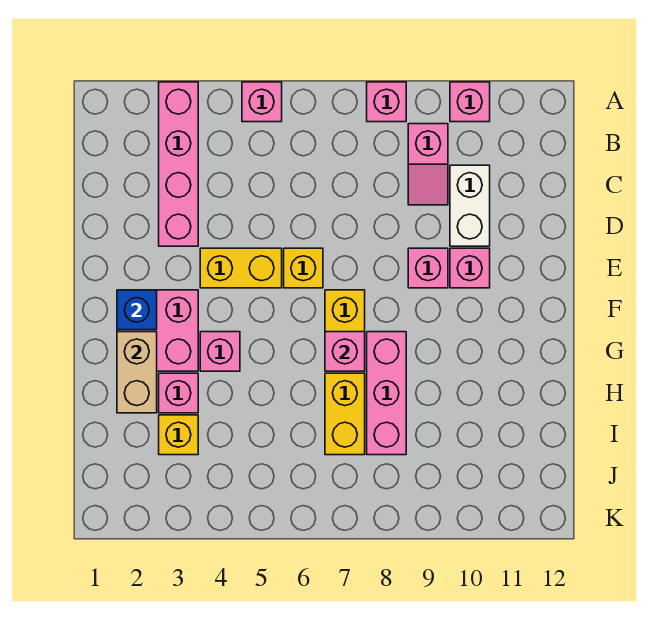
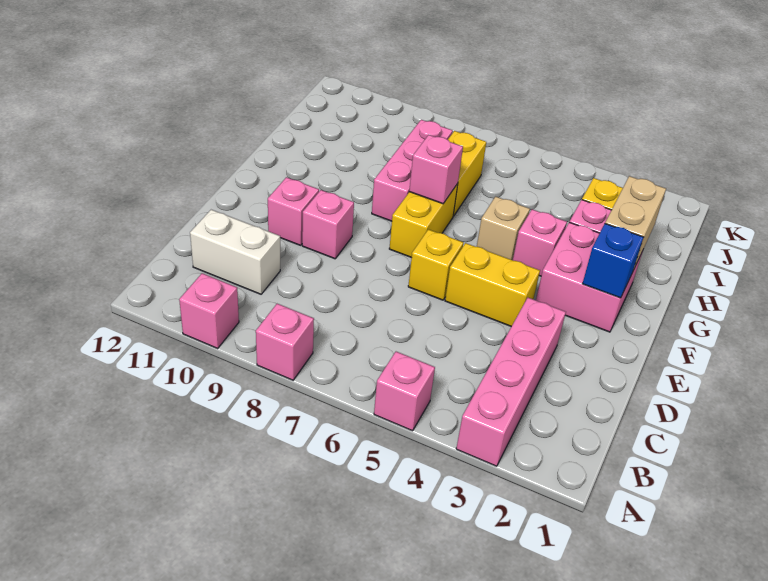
pink 1x2 slope [408,124,448,205] -> none
white 1x2 brick [450,165,490,246] -> white 1x2 brick turned to [190,210,280,294]
none -> tan 1x1 brick [477,197,530,260]

